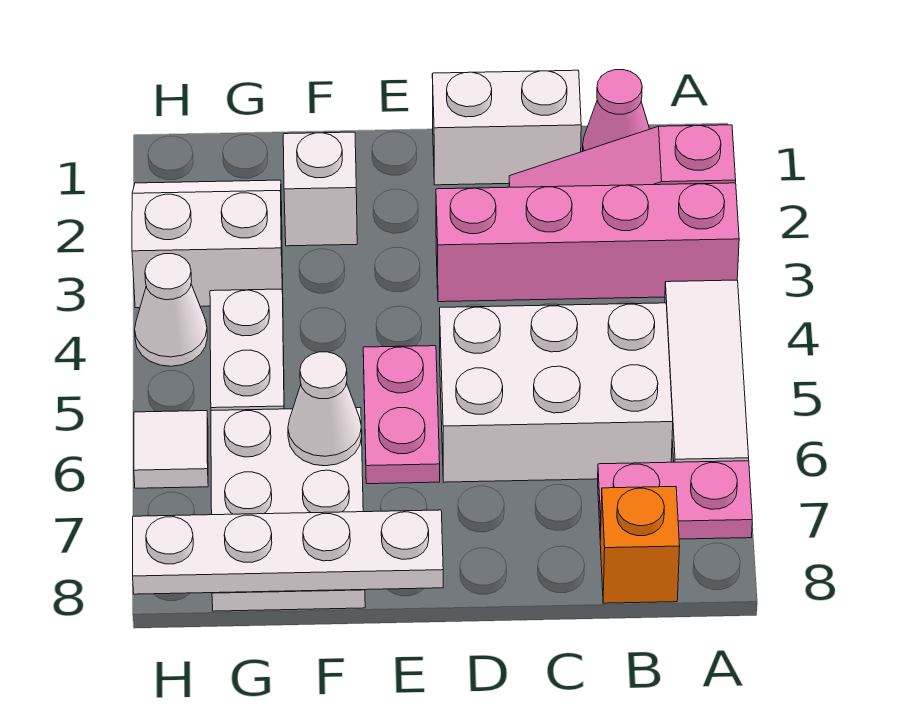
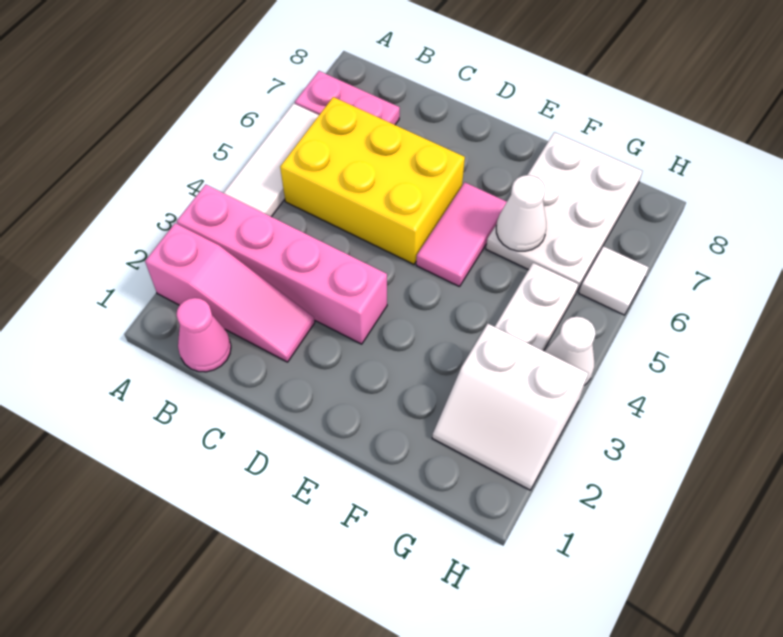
white 2x3 brick [440,303,673,482] -> yellow 2x3 brick [280,97,465,264]
orange 1x1 brick [600,487,680,603] -> none
white 1x2 brick [432,70,581,185] -> none
pink 1x2 plate [363,346,440,484] -> pink 1x2 tile [416,183,507,287]
white 1x4 plate [133,510,443,594] -> none
white 1x1 brick [283,132,357,246] -> none

